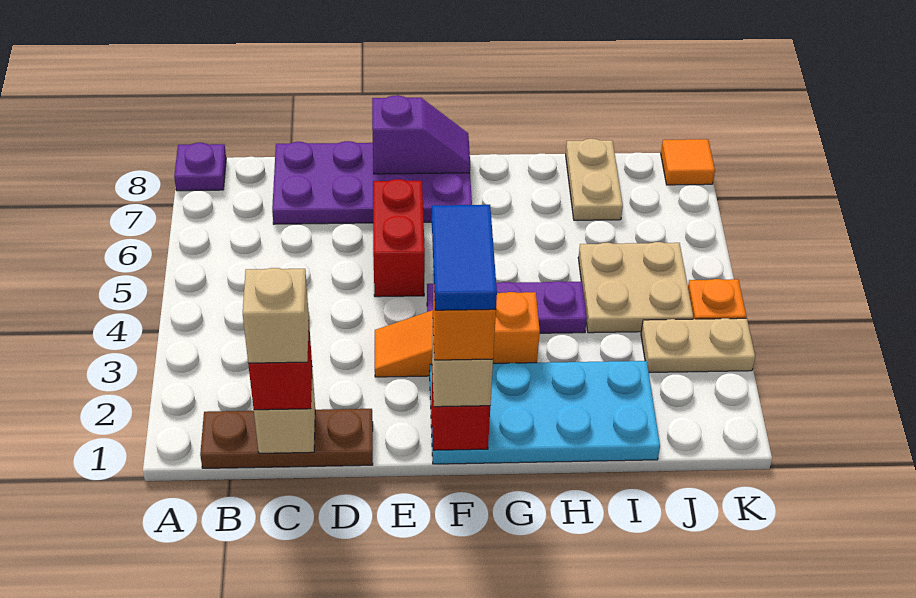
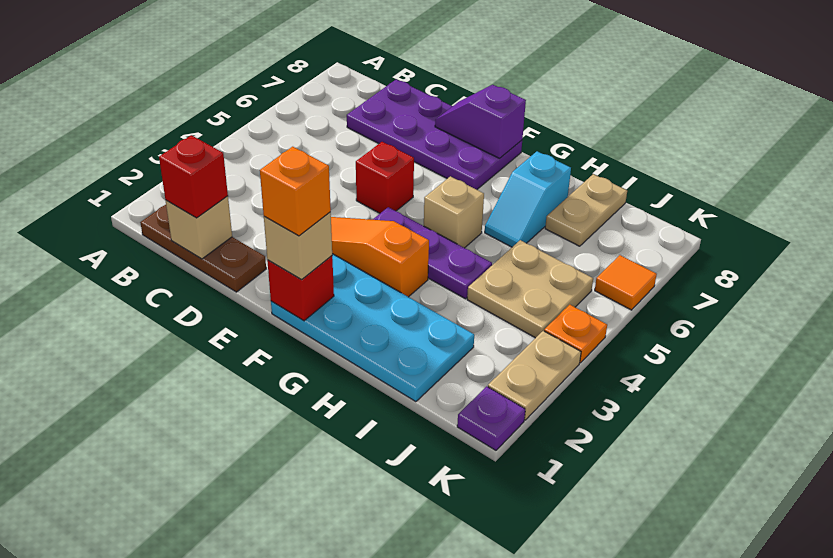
purple 1x1 plate [174,143,226,191] -> purple 1x1 plate moved to [457,386,525,450]
tan 1x1 brick [243,268,309,363] -> tan 1x1 brick moved to [424,176,484,248]
red 1x2 brick [373,179,425,297] -> red 1x1 brick [356,142,414,213]
purple 1x2 slope [372,95,470,174] -> purple 1x2 slope turned to [435,85,526,158]
blue 1x2 tile [432,205,497,310] -> none
none -> cyan 1x2 slope [485,151,571,247]
tan 1x2 plate [641,318,755,372] -> tan 1x2 plate turned to [488,331,581,420]
orange 1x1 tile [661,139,715,185] -> orange 1x1 tile moved to [595,255,657,310]

